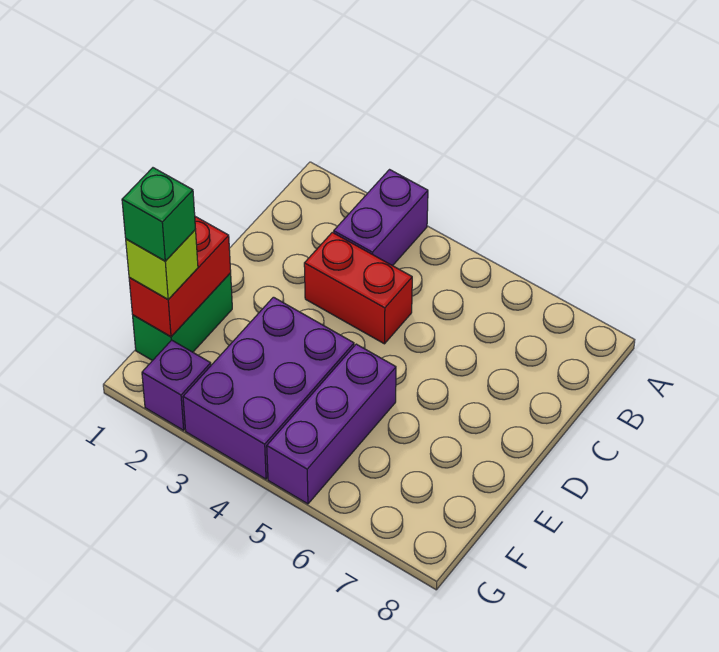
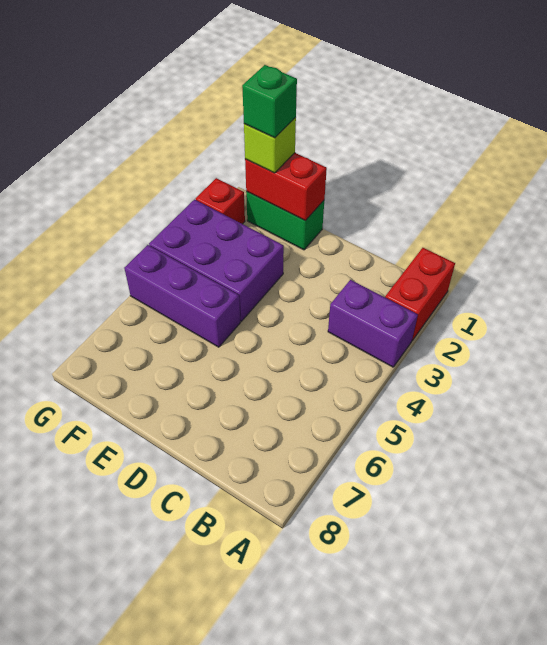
red 1x2 brick [304,232,412,344] -> red 1x2 brick moved to [385,248,455,340]
purple 1x1 brick [142,340,211,430] -> red 1x1 brick [196,178,245,224]

